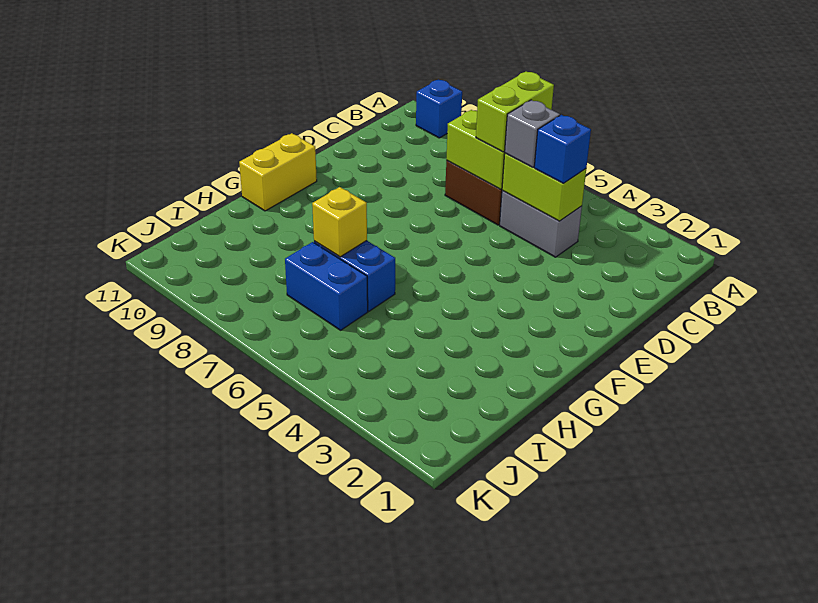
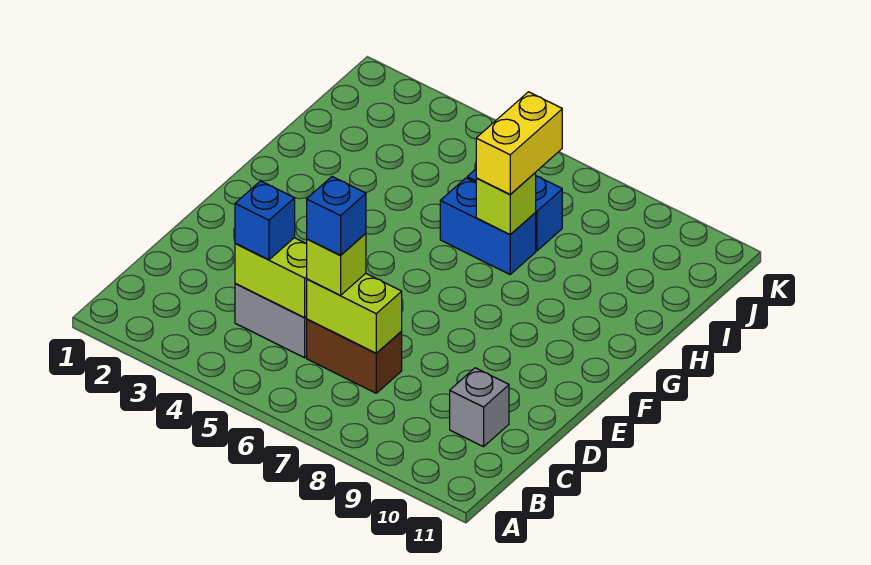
blue 1x1 brick [416,80,462,138] -> blue 1x1 brick moved to [307,177,366,255]
lime 1x2 brick [476,71,554,152] -> lime 1x1 brick [307,233,366,295]
grey 1x1 brick [504,100,560,168] -> grey 1x1 brick moved to [450,368,509,447]
yellow 1x2 brick [239,133,317,211] -> yellow 1x2 brick moved to [476,92,562,194]
yellow 1x1 brick [312,187,367,257] -> lime 1x1 brick [476,173,536,235]

